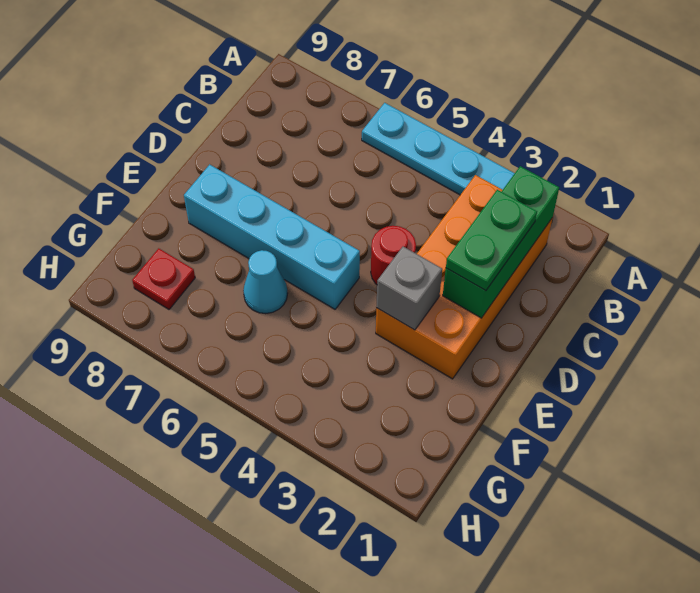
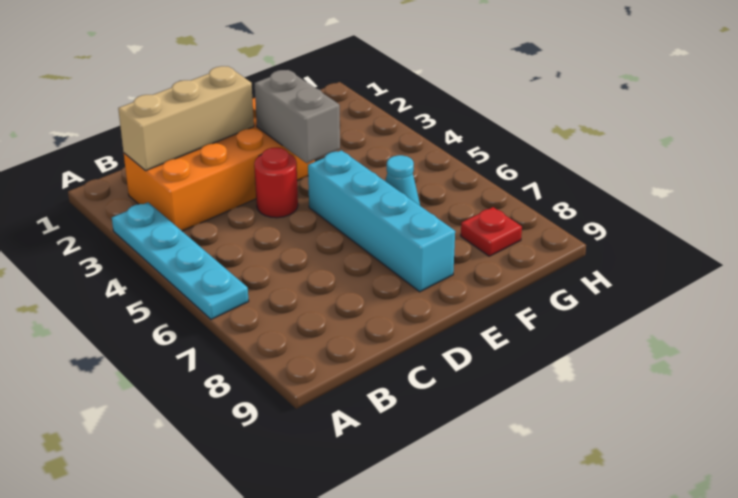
green 1x3 brick [443,166,559,318] -> tan 1x3 brick [118,66,254,170]
green 1x2 plate [446,190,537,291] -> none
grey 1x1 brick [376,246,442,330] -> grey 1x2 brick [255,70,340,163]

